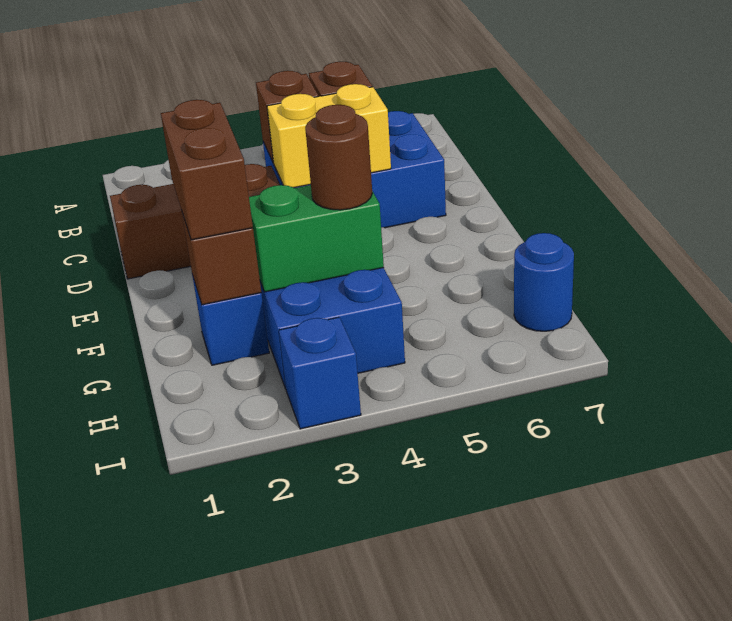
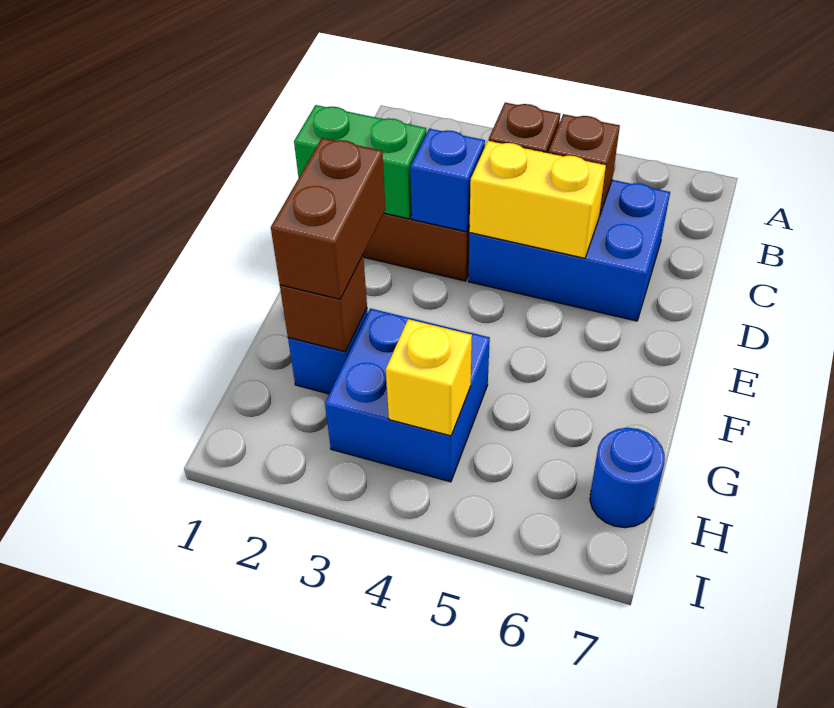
green 1x2 brick [249,185,384,292] -> green 1x2 brick moved to [294,105,426,219]
brown 1x1 round brick [305,105,372,210] -> none
none -> yellow 1x1 brick [386,319,472,436]
blue 1x1 brick [279,317,361,429] -> blue 1x1 brick moved to [410,129,485,232]

